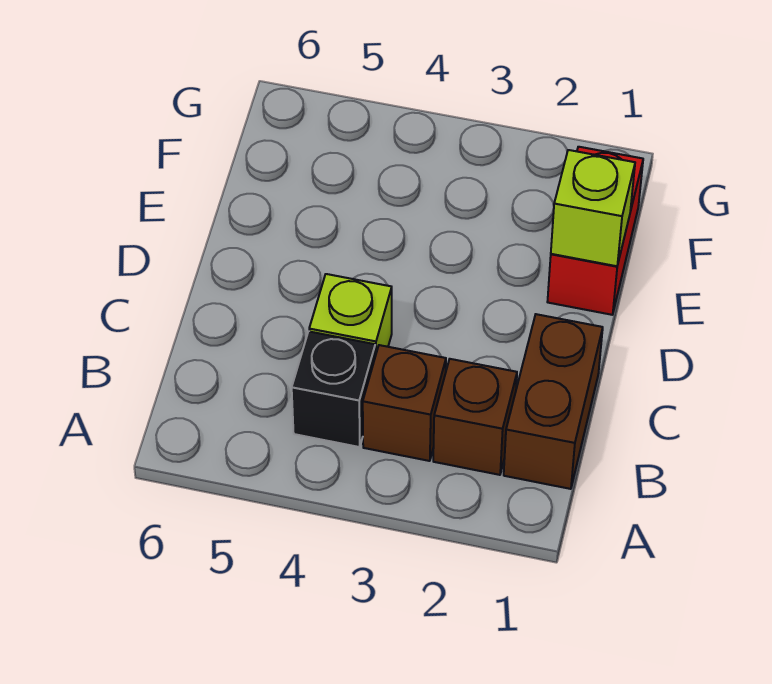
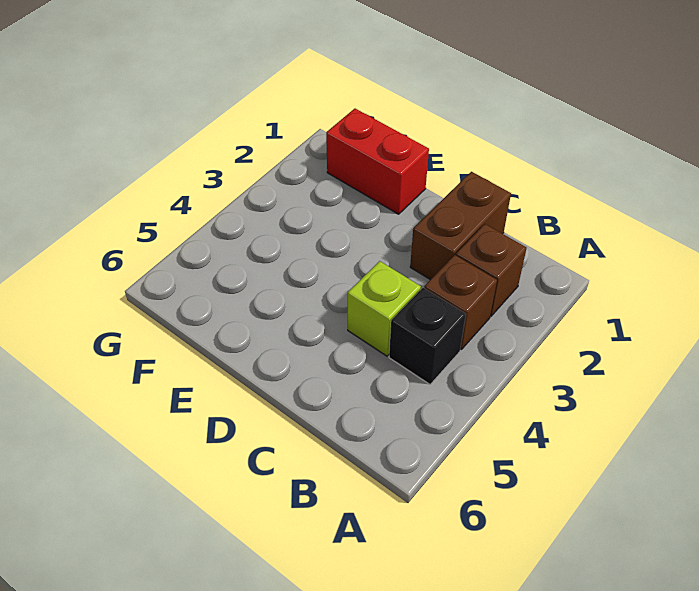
brown 1x2 brick [504,314,603,489] -> brown 1x2 brick turned to [410,172,511,280]
lime 1x1 brick [551,150,635,266] -> none

